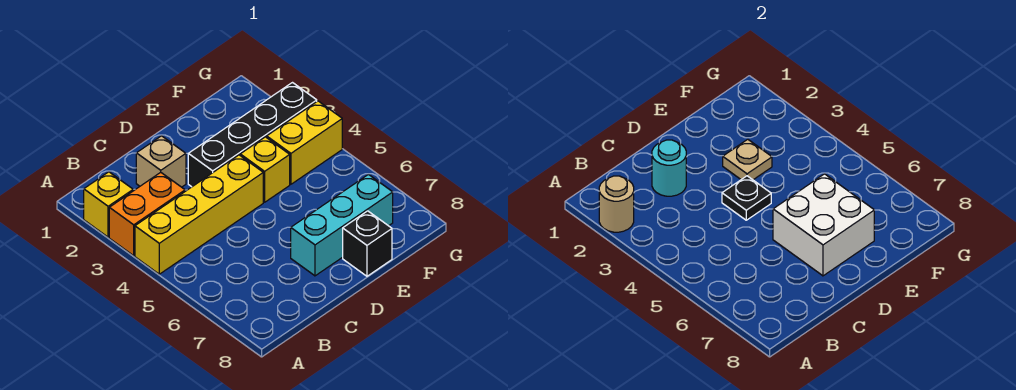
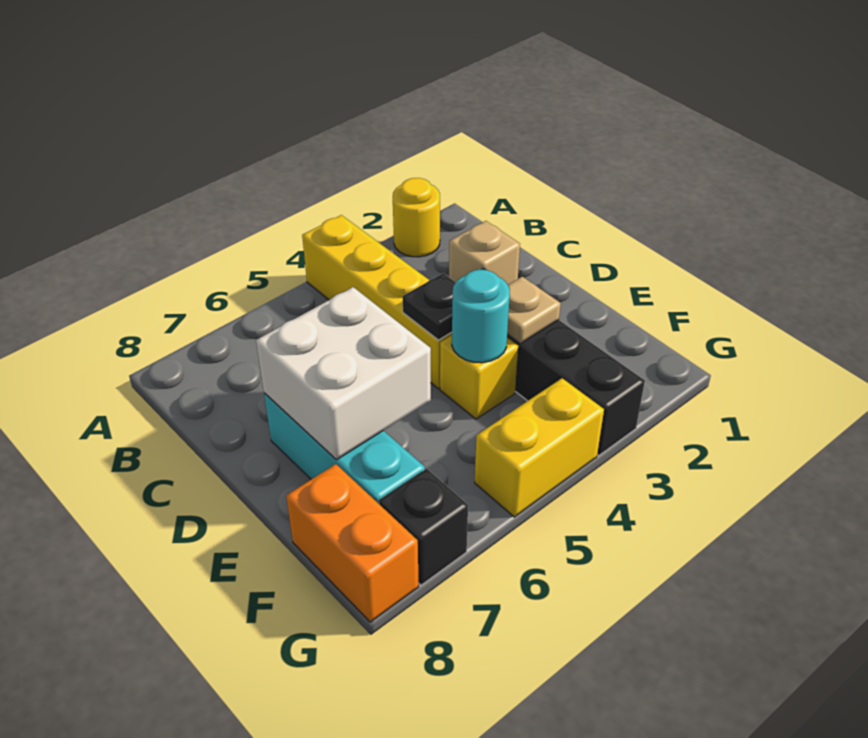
yellow 1x1 brick [84,172,133,237] -> yellow 1x1 round brick [393,178,440,257]
tan 1x1 round brick [599,176,634,232] -> none
orange 1x2 brick [109,172,185,256] -> orange 1x2 brick moved to [286,464,419,622]
cyan 1x1 round brick [652,140,686,196] -> cyan 1x1 round brick moved to [452,269,510,363]
black 1x1 brick [343,211,392,276] -> black 1x1 brick moved to [379,469,468,585]
yellow 1x2 brick [267,101,342,184] -> yellow 1x2 brick turned to [475,378,604,517]

